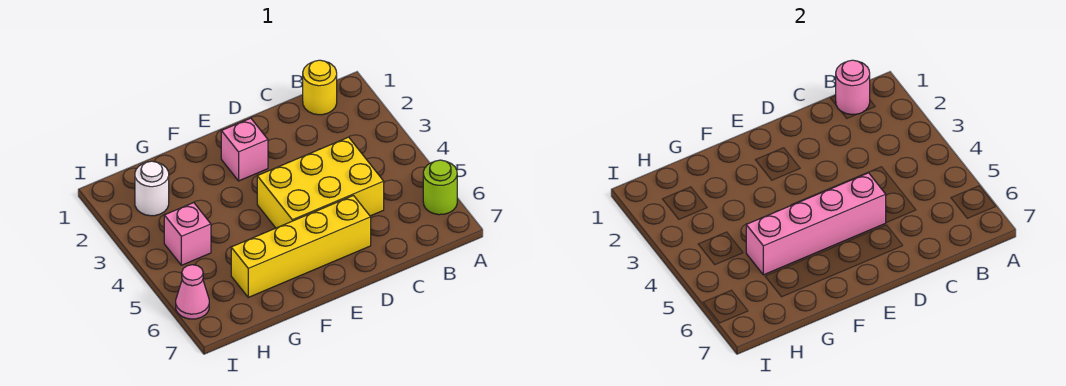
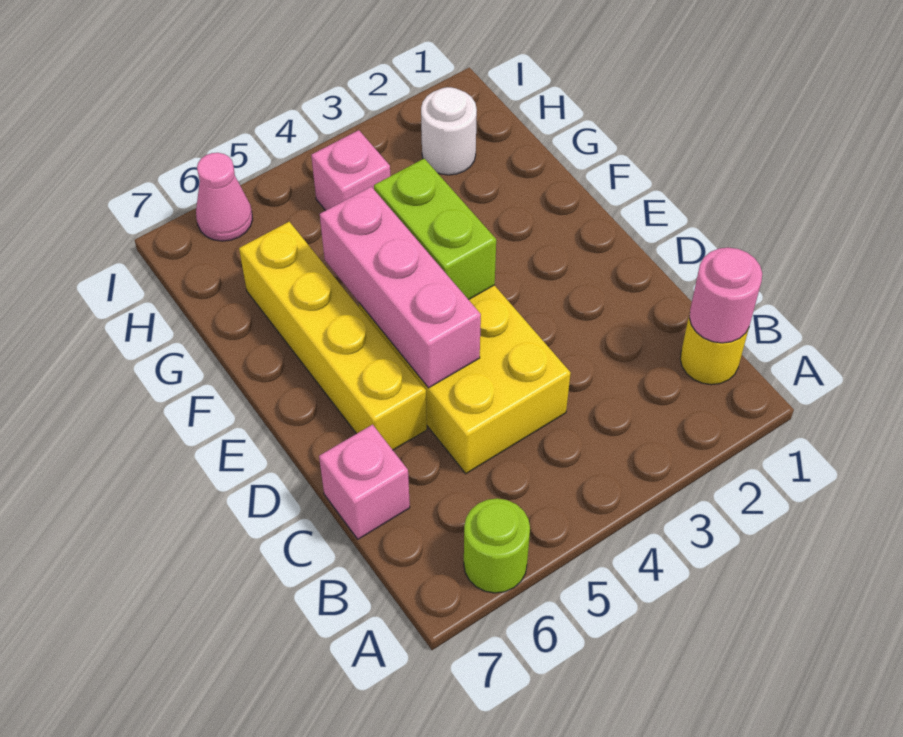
pink 1x4 brick [746,173,886,275] -> pink 1x3 brick [320,187,481,388]
pink 1x1 brick [221,118,268,181] -> pink 1x1 brick moved to [319,425,410,539]
none -> lime 1x2 brick [374,159,496,300]

